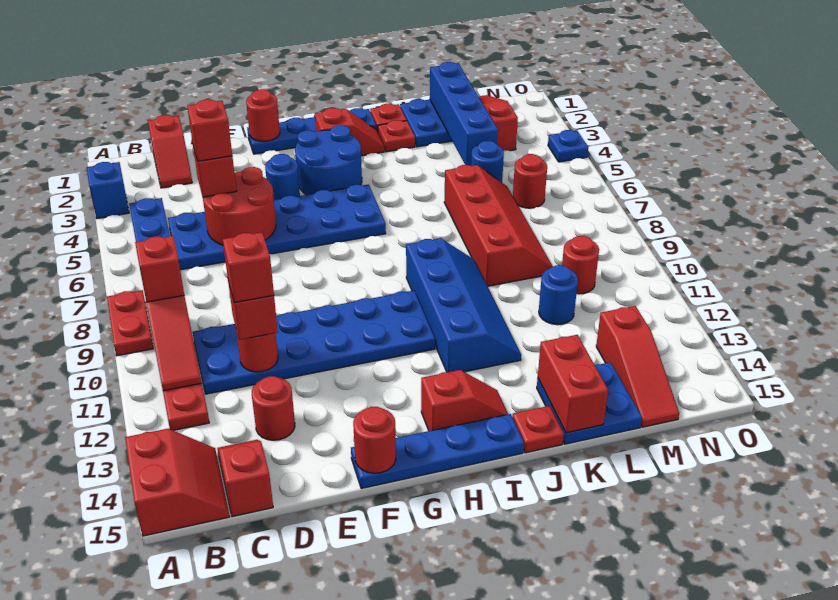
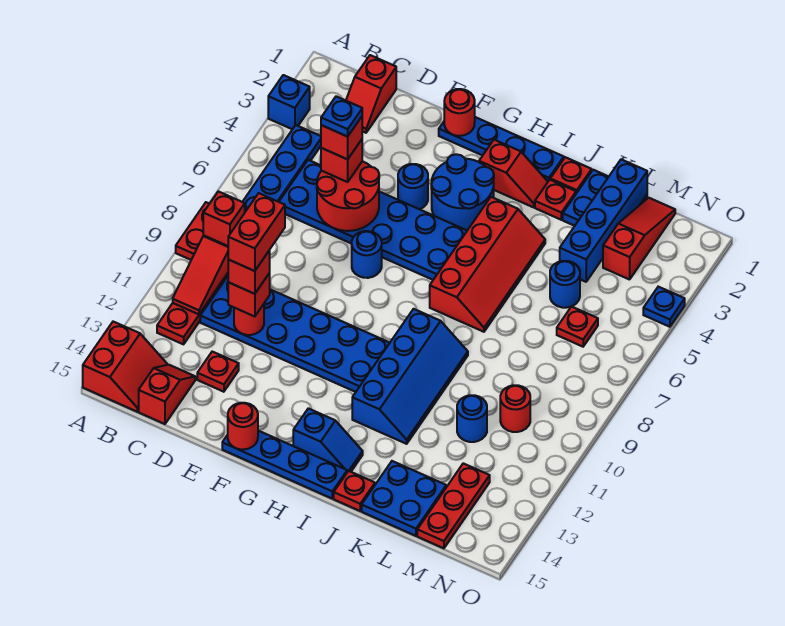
none -> blue 1x1 plate [321,96,362,137]
red 1x1 round brick [252,376,295,440] -> red 1x1 plate [197,352,239,392]
none -> blue 1x1 round brick [352,231,382,278]
red 1x2 slope [421,370,508,431] -> blue 1x2 slope [293,408,363,472]
red 2x4 slope [444,165,553,286] -> red 2x4 slope moved to [430,197,545,332]
red 1x2 brick [538,335,608,433] -> red 1x2 brick moved to [228,193,285,271]
red 1x1 round brick [513,154,547,208] -> red 1x1 plate [557,306,598,347]
red 1x3 slope [596,306,679,427] -> red 1x3 plate [417,463,490,548]

